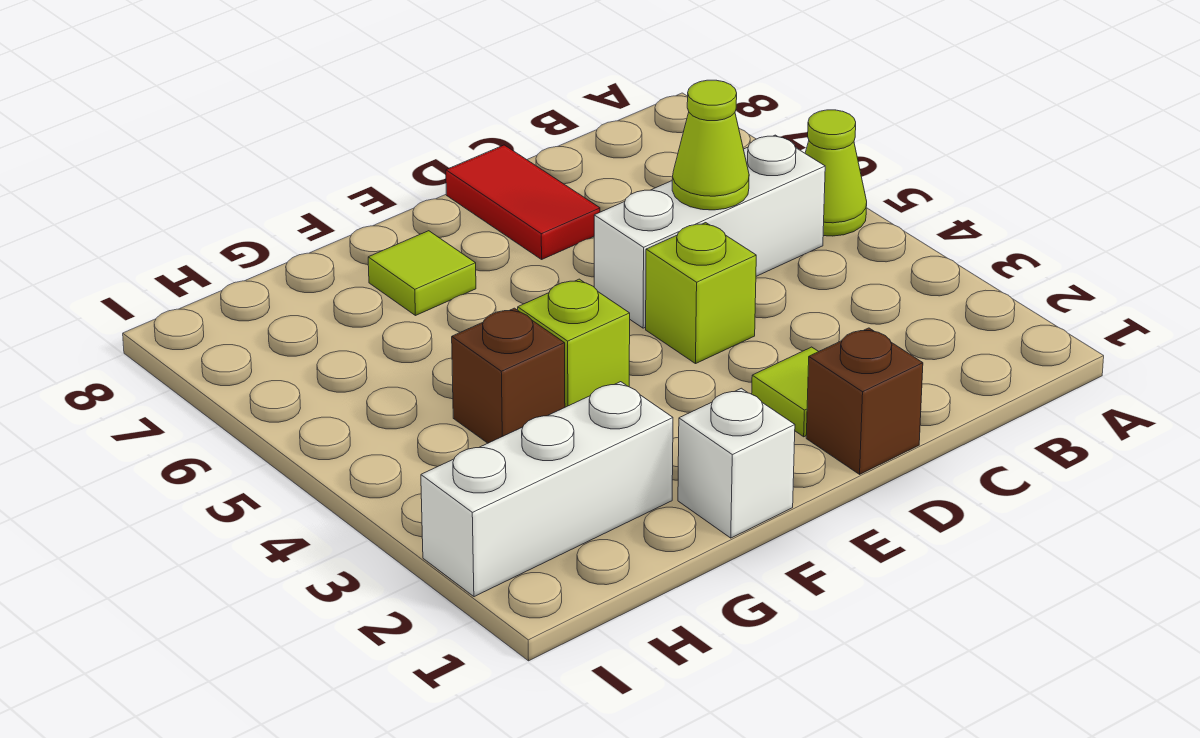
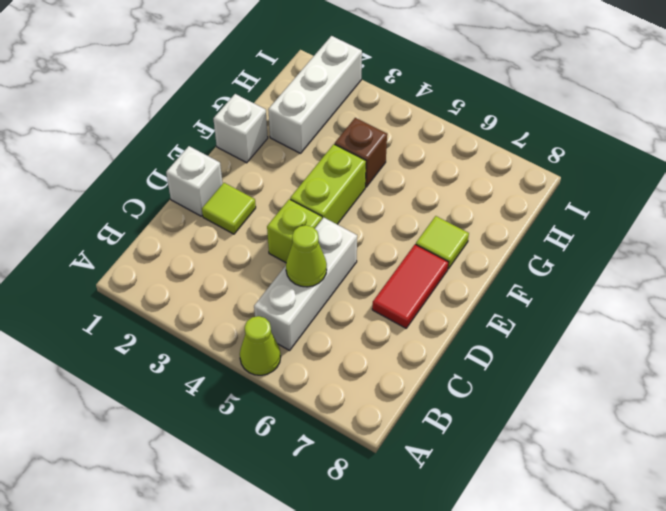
brown 1x1 brick [806,328,923,474] -> white 1x1 brick [166,146,223,216]
red 1x2 tile [446,145,600,259] -> red 1x2 tile turned to [372,244,449,328]
lime 1x1 brick [518,279,630,407] -> lime 1x2 brick [290,144,366,224]

